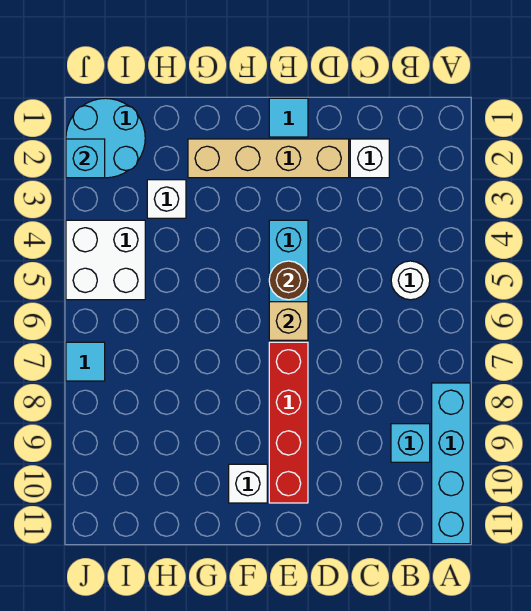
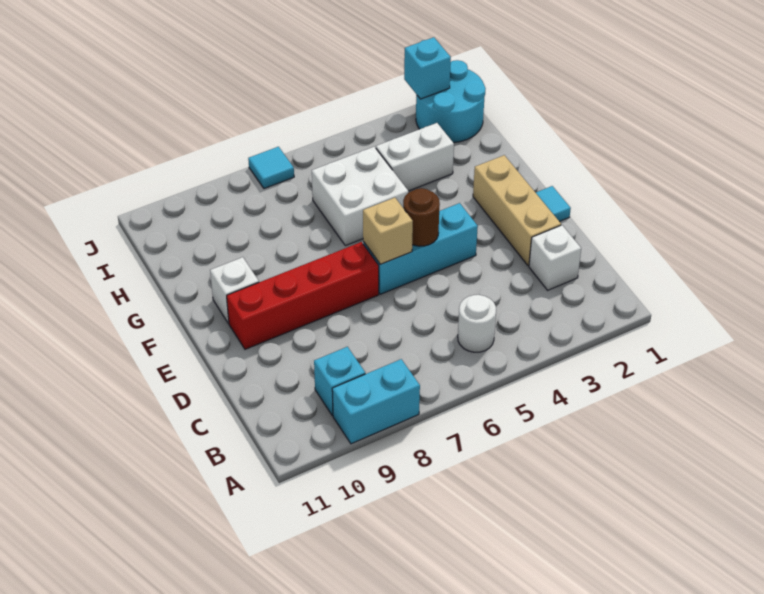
cyan 1x4 brick [432,383,470,544] -> cyan 1x2 brick [332,359,420,444]
tan 1x4 brick [188,139,349,178] -> tan 1x3 brick [473,155,561,266]
white 1x1 brick [147,180,186,218] -> white 1x2 brick [376,123,454,191]
white 2x2 brick [66,220,145,300] -> white 2x2 brick moved to [312,147,408,246]

